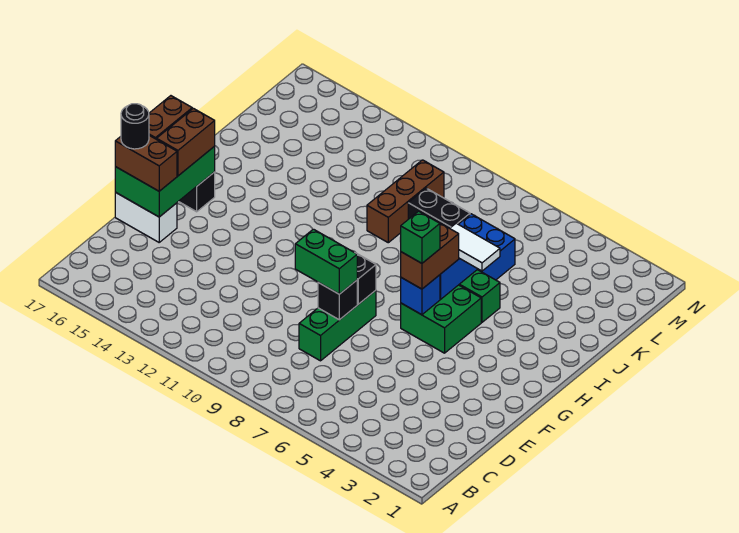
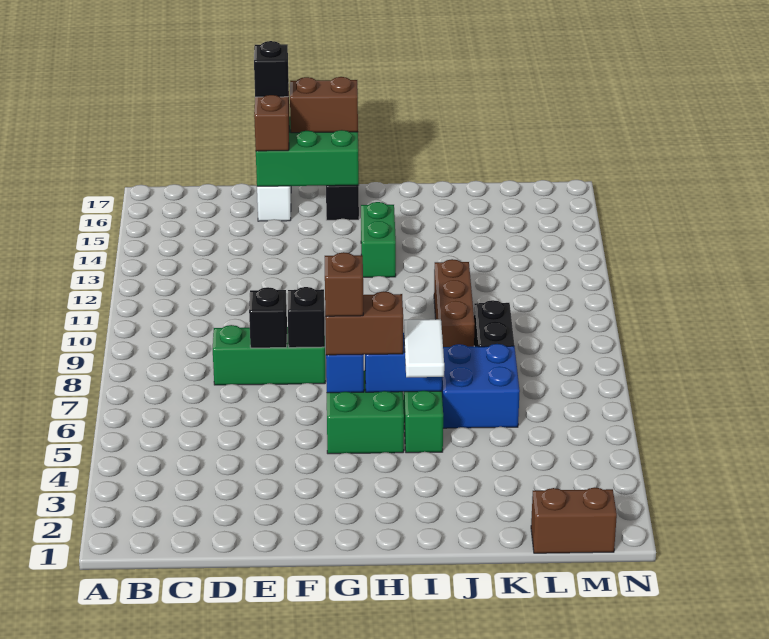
green 1x2 brick [295,229,357,294] -> green 1x2 brick moved to [361,202,396,277]
black 1x1 round brick [121,104,149,149] -> black 1x1 brick [254,41,289,97]
brown 1x2 brick [157,108,215,176] -> brown 1x2 brick moved to [531,488,617,553]
green 1x1 brick [400,211,440,263] -> brown 1x1 brick [325,252,363,316]
brown 1x3 brick [367,160,444,243] -> brown 1x3 brick turned to [434,259,475,347]

